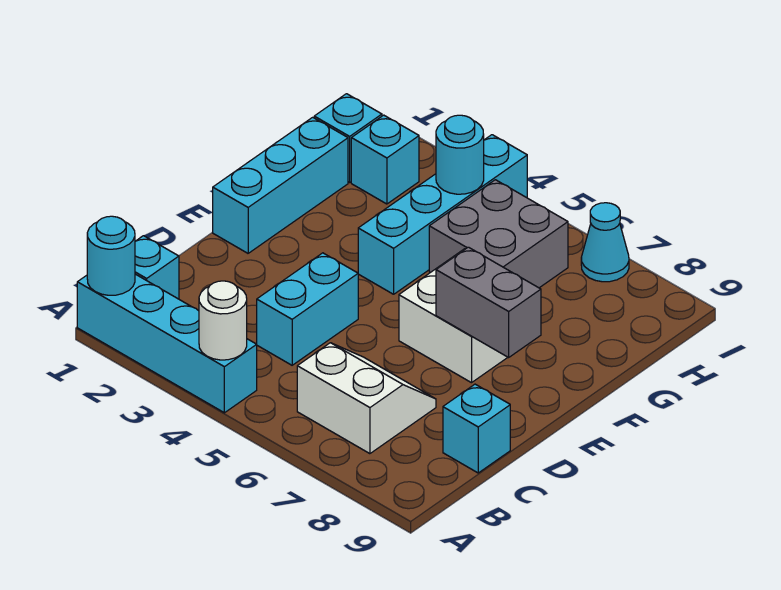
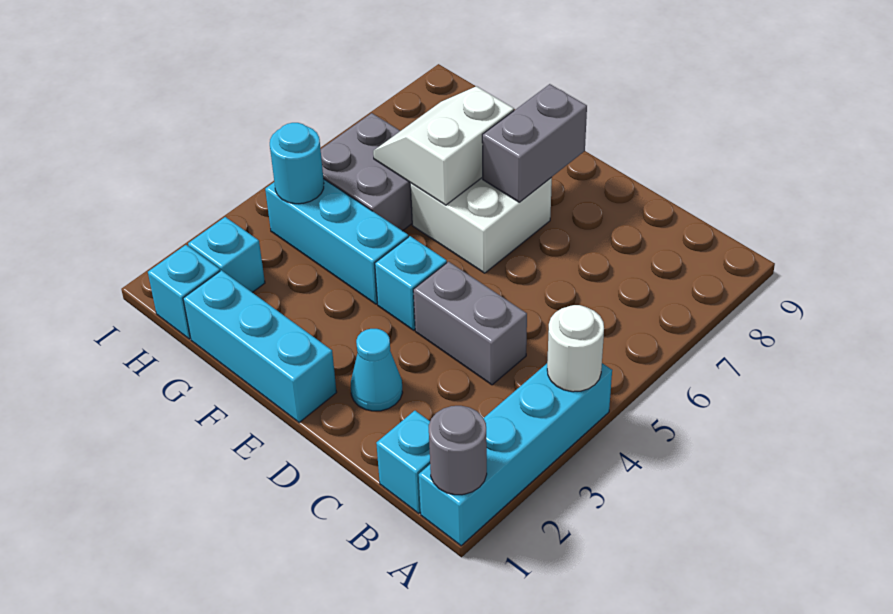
cyan 1x1 round brick [87,216,135,295] -> grey 1x1 round brick [429,406,487,495]
white 2x2 slope [297,343,436,454] -> white 2x2 slope moved to [373,86,514,205]
cyan 1x2 brick [257,253,358,365] -> grey 1x2 brick [413,262,527,385]
cyan 1x1 brick [443,384,510,473] -> cyan 1x1 brick moved to [375,236,447,330]
cyan 1x4 brick [358,135,527,294] -> cyan 1x3 brick [265,179,408,304]
cyan 1x1 cone [581,203,629,282] -> cyan 1x1 cone moved to [351,329,403,411]

